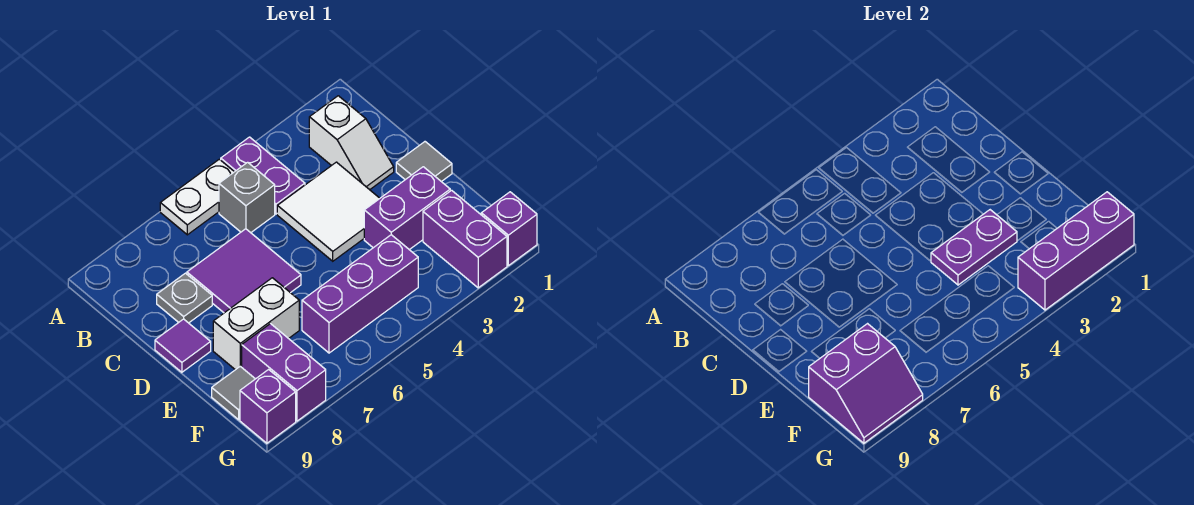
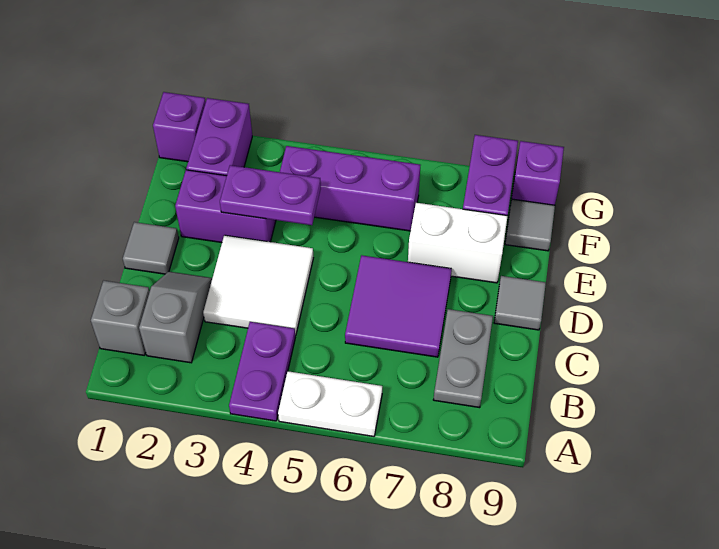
white 1x2 slope [309,96,394,190] -> grey 1x2 slope [139,272,212,363]
grey 1x1 brick [219,162,275,233] -> grey 1x1 brick moved to [91,281,150,355]
grey 1x1 plate [157,273,212,323] -> grey 1x2 plate [433,309,493,408]
purple 1x1 tile [155,319,211,372] -> grey 1x1 tile [494,276,546,330]
purple 2x2 slope [809,324,923,443] -> none
purple 1x3 brick [1018,192,1134,310] -> none

